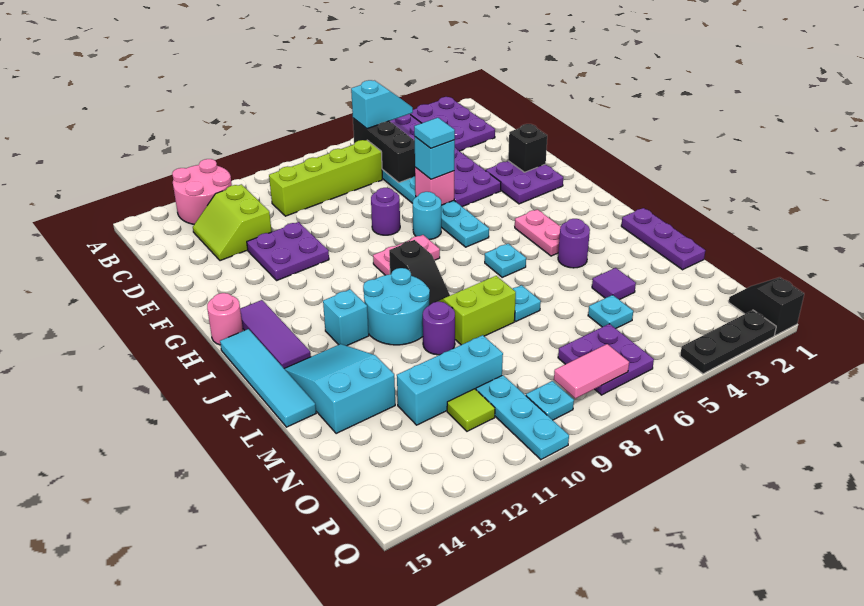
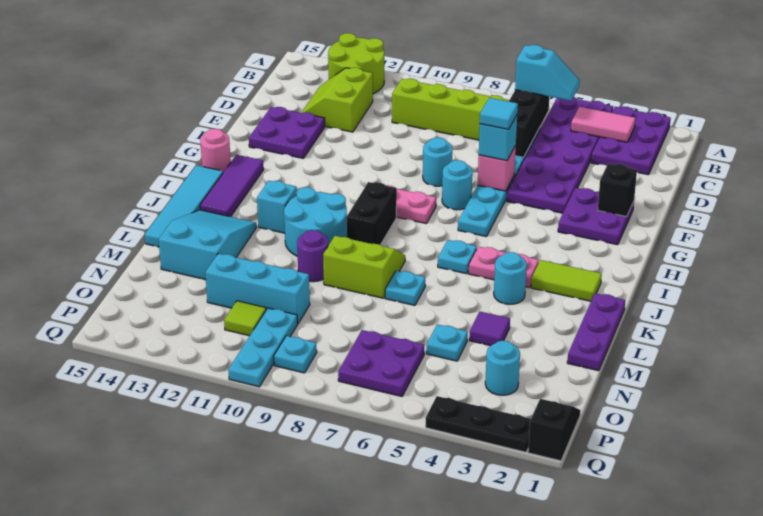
pink 2x2 round brick [172,159,232,224] -> lime 2x2 round brick [328,33,384,94]
purple 2x2 plate [247,222,329,280] -> purple 2x2 plate moved to [249,107,325,158]
purple 1x1 round brick [371,188,400,235] -> cyan 1x1 round brick [423,138,453,186]
pink 1x2 plate [515,209,561,256] -> pink 1x2 plate turned to [468,247,539,288]
black 1x2 slope [389,240,450,305] -> black 1x2 brick [347,182,397,245]
none -> lime 1x2 tile [531,260,602,301]
purple 1x1 round brick [558,219,590,268] -> cyan 1x1 round brick [494,252,527,304]
none -> cyan 1x1 round brick [485,341,520,395]
pink 1x2 tile [554,344,629,399] -> pink 1x2 tile moved to [571,107,635,142]

